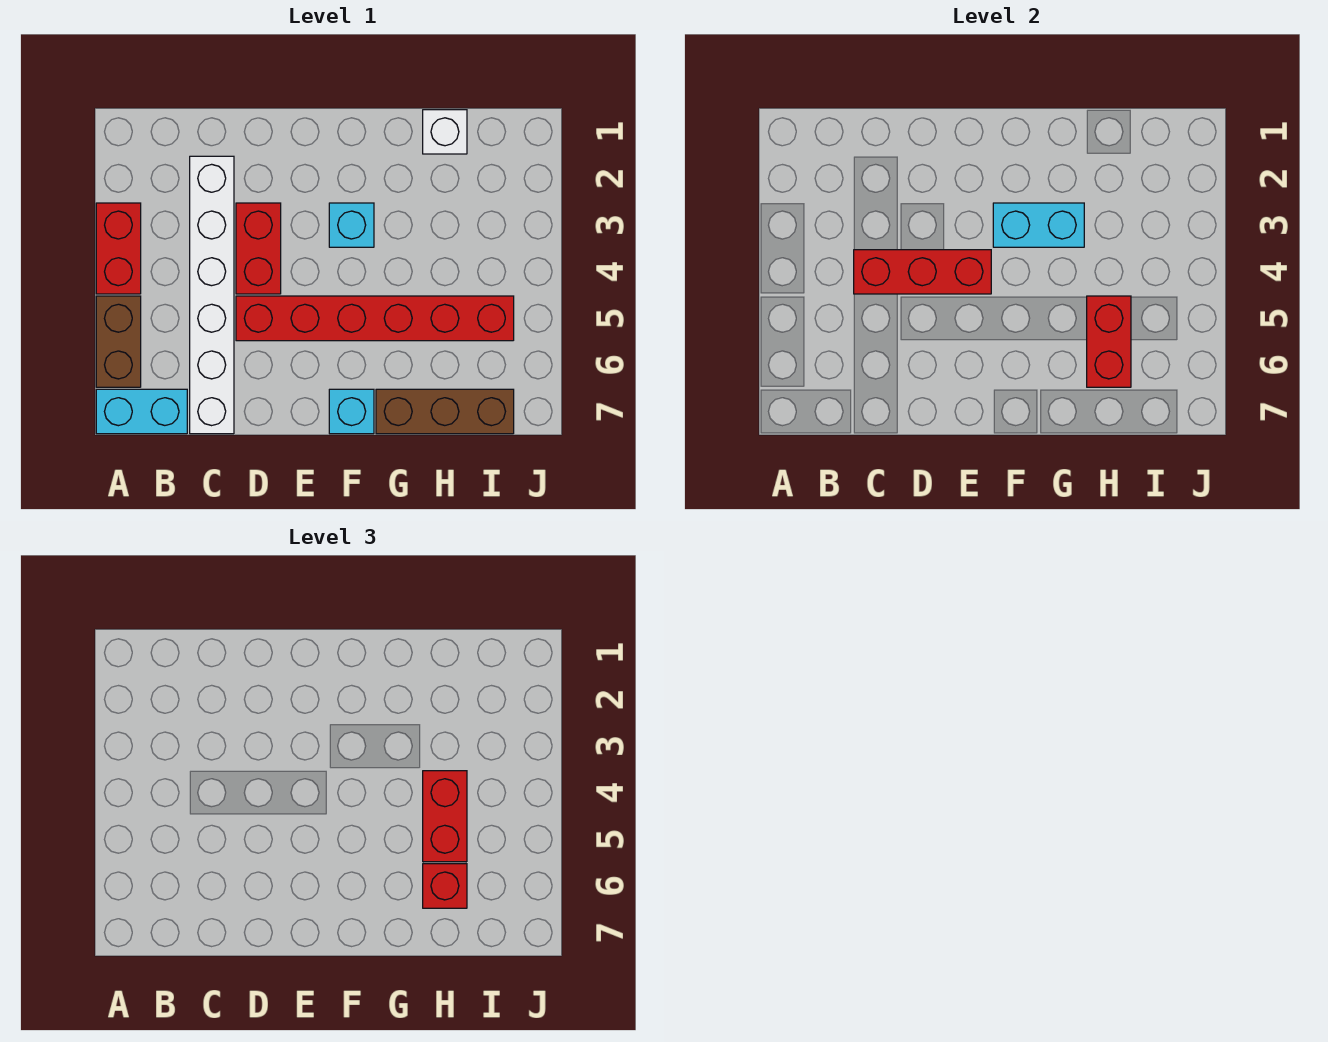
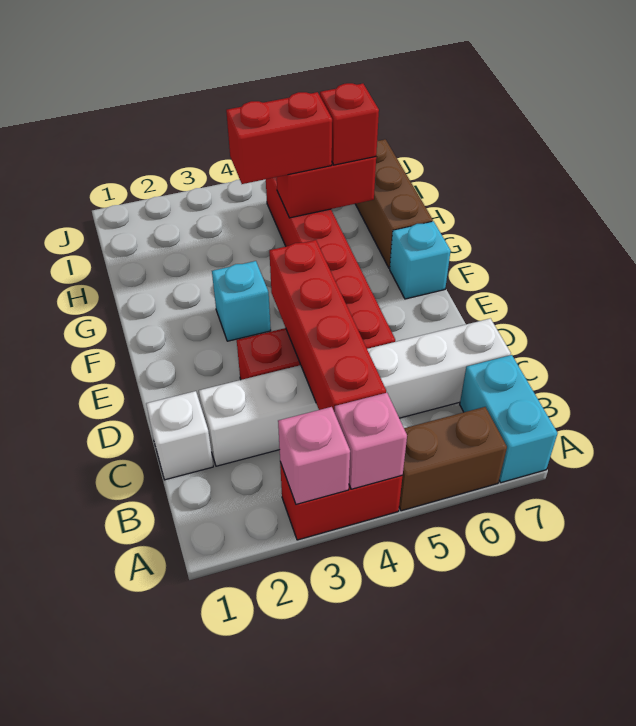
none -> pink 1x1 brick [278,407,350,505]
none -> pink 1x1 brick [334,393,407,489]
red 1x3 brick [854,250,991,294] -> red 1x4 brick [269,240,386,412]
cyan 1x2 brick [993,203,1084,247] -> none
white 1x1 brick [423,110,467,154] -> white 1x1 brick moved to [146,391,213,480]

